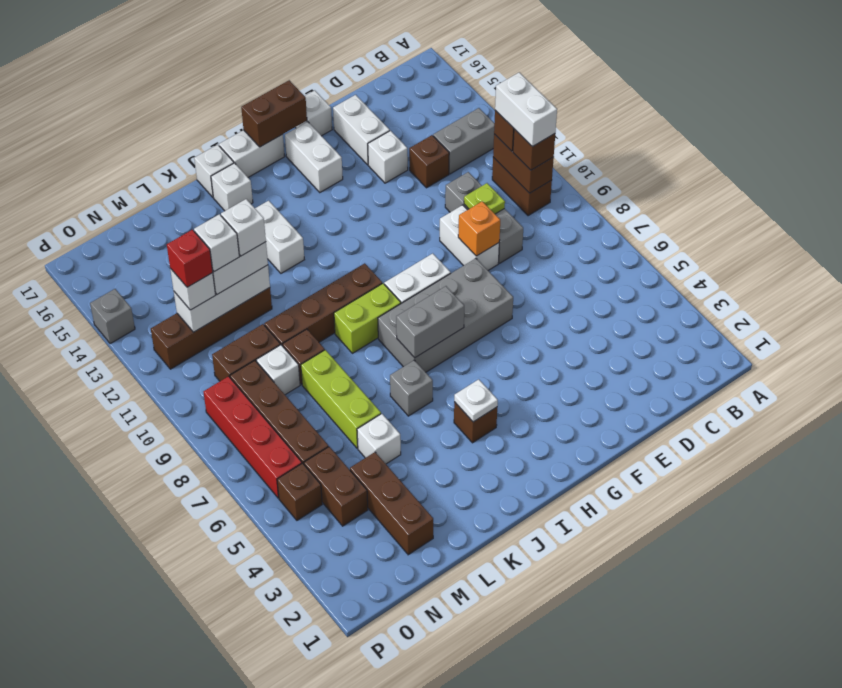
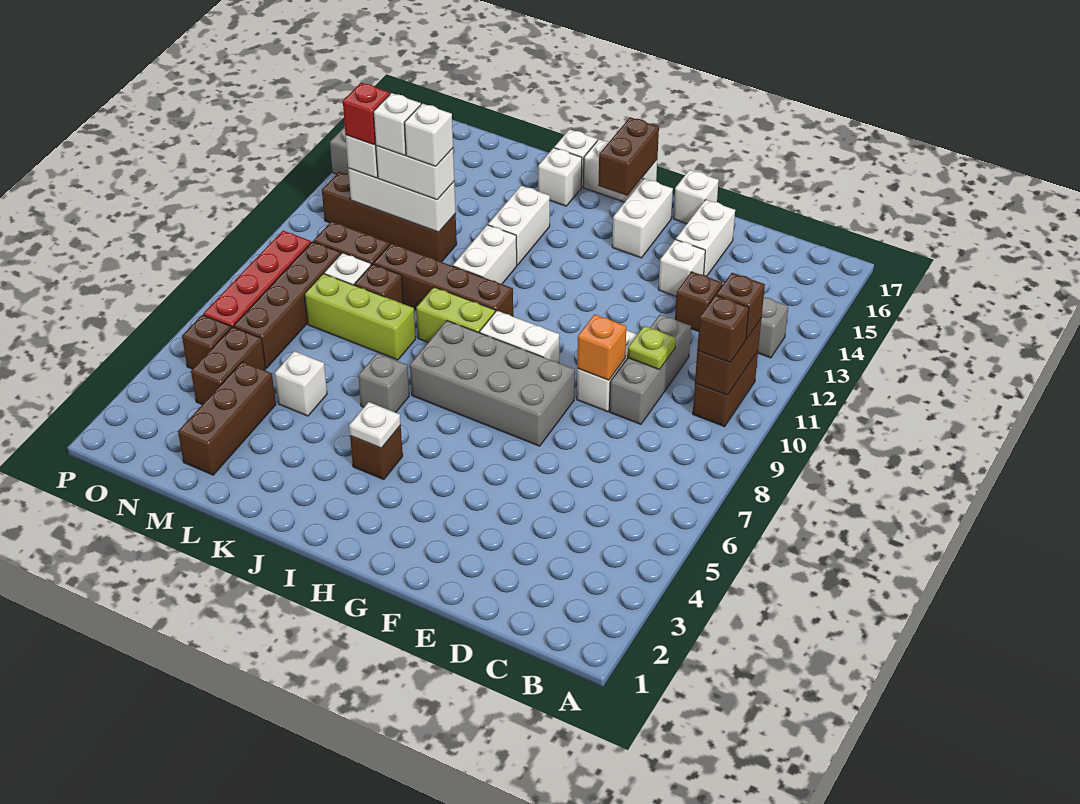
white 1x2 brick [495,72,557,147] -> white 1x2 brick moved to [453,225,517,284]
brown 1x2 brick [241,80,307,147] -> brown 1x2 brick turned to [598,117,659,196]
grey 1x2 brick [396,286,464,358] -> none
lime 1x3 brick [301,350,381,448] -> lime 1x3 brick turned to [305,274,416,360]

